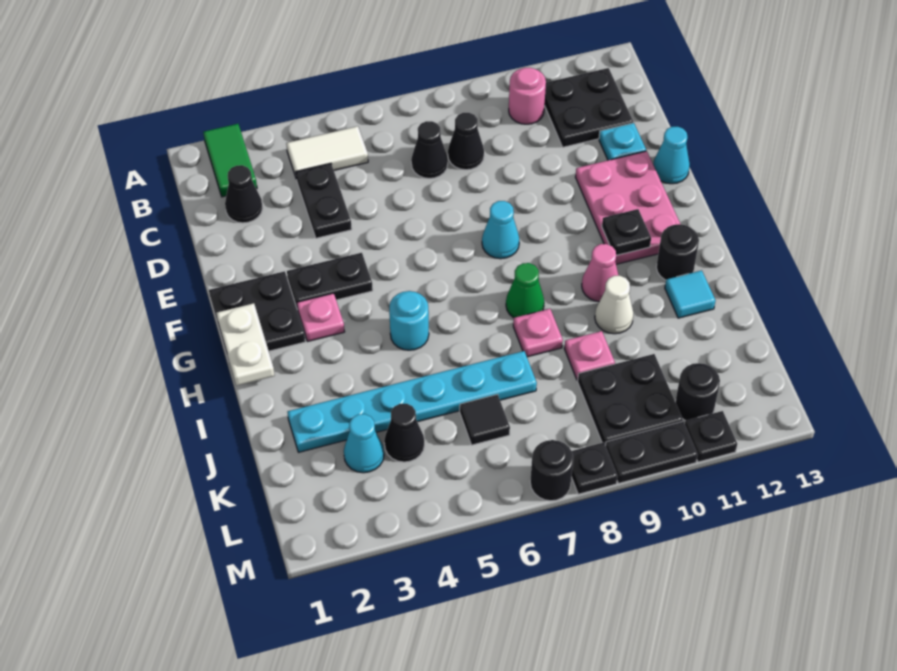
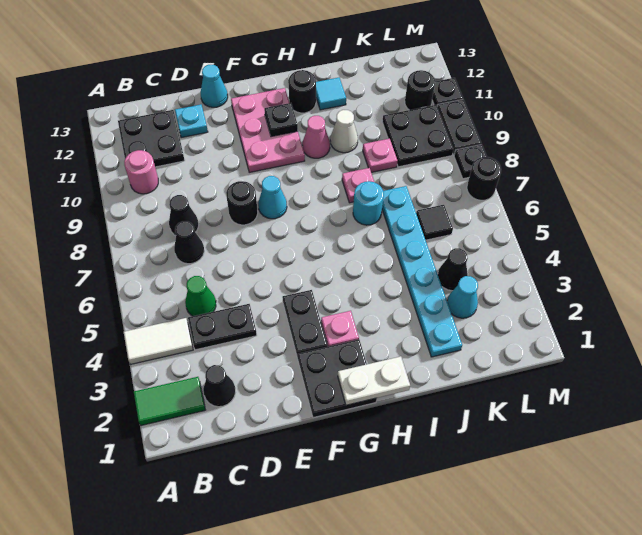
white 1x2 tile [286,126,368,177] -> white 1x2 tile turned to [124,318,193,364]
none -> black 1x1 round brick [226,181,258,225]
pink 2x3 plate [575,151,680,264] -> pink 2x3 plate turned to [231,88,305,172]
cyan 1x1 round brick [389,291,429,350] -> cyan 1x1 round brick moved to [353,181,384,225]
green 1x1 cone [506,263,544,318] -> green 1x1 cone moved to [185,276,216,316]

